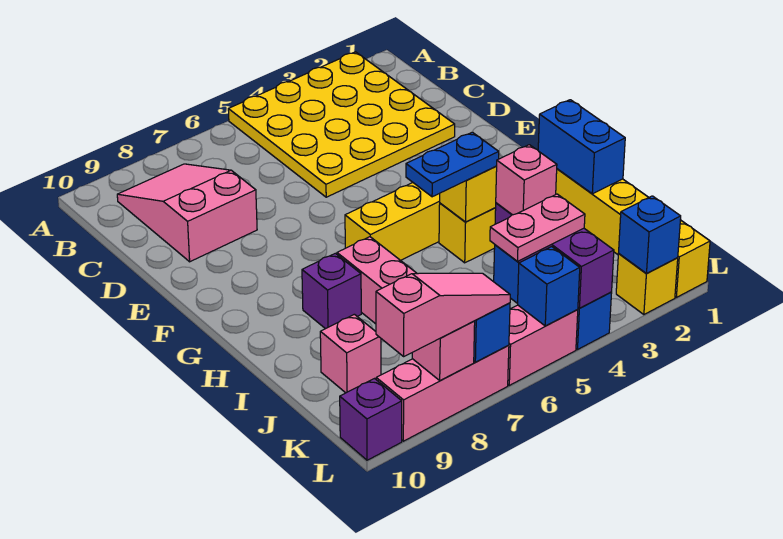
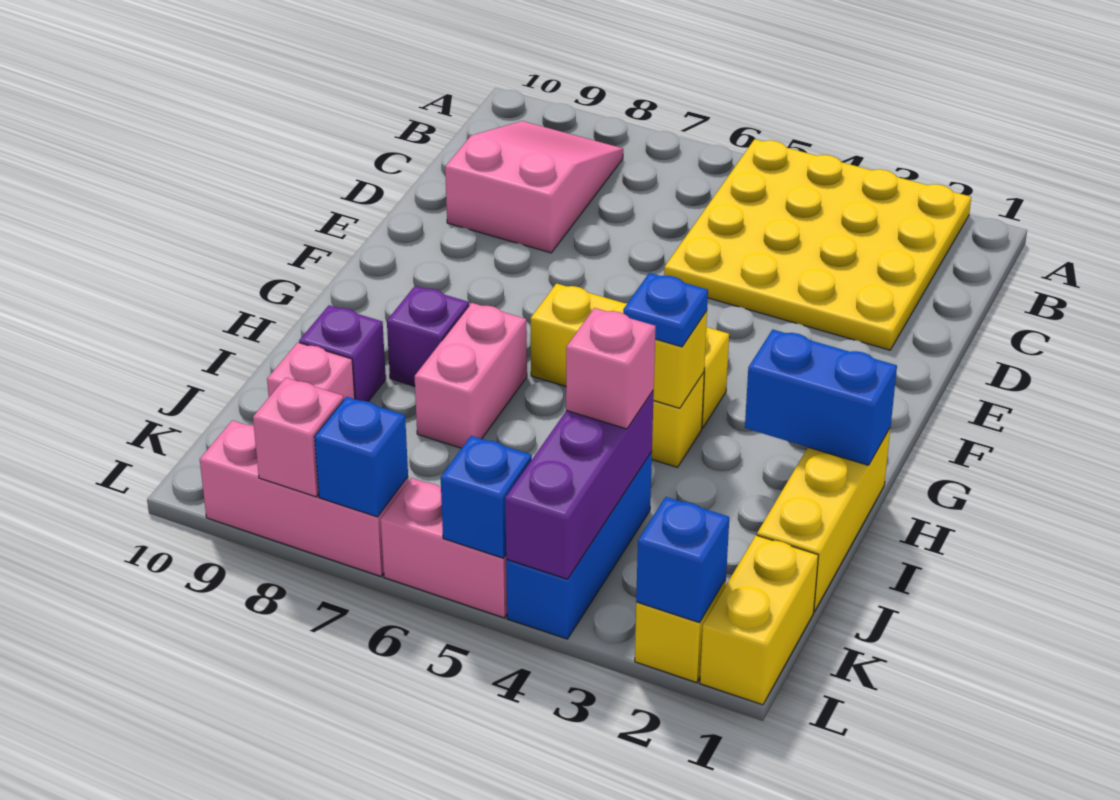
blue 1x2 brick [538,100,625,194] -> blue 1x2 brick turned to [745,330,897,465]
blue 1x2 plate [406,132,499,197] -> blue 1x1 plate [623,273,708,347]
pink 1x2 plate [490,194,585,262] -> none
pink 1x3 slope [376,273,510,356] -> none
purple 1x1 brick [340,379,402,460] -> purple 1x1 brick moved to [299,305,386,402]

